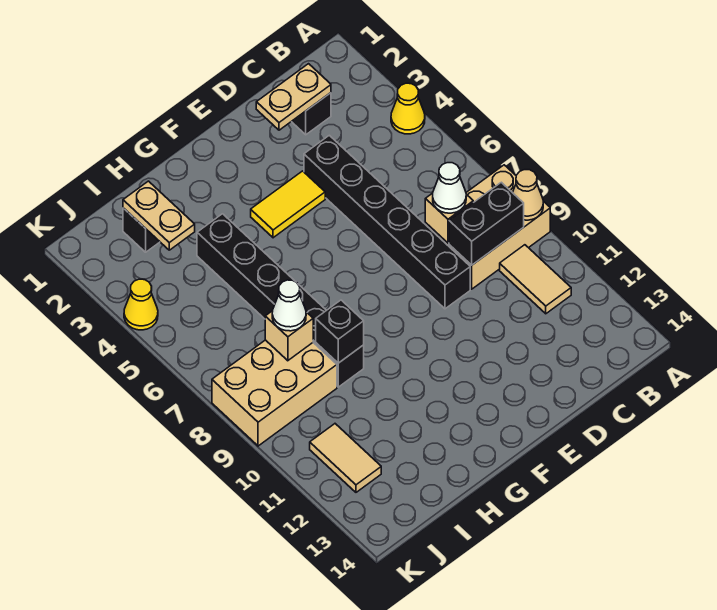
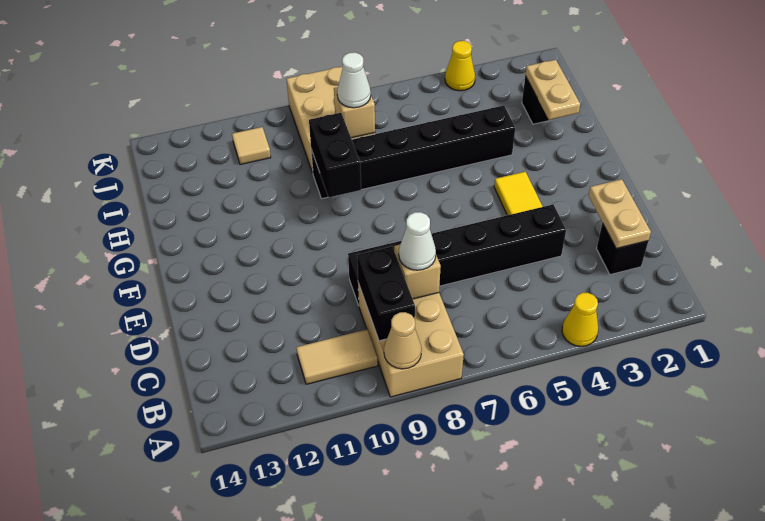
black 1x1 brick [316,300,364,363] -> black 1x2 brick [309,113,361,197]
tan 1x2 plate [123,181,195,250] -> tan 1x2 plate turned to [525,60,580,120]
tan 1x2 tile [310,424,381,492] -> tan 1x1 tile [232,127,271,165]

